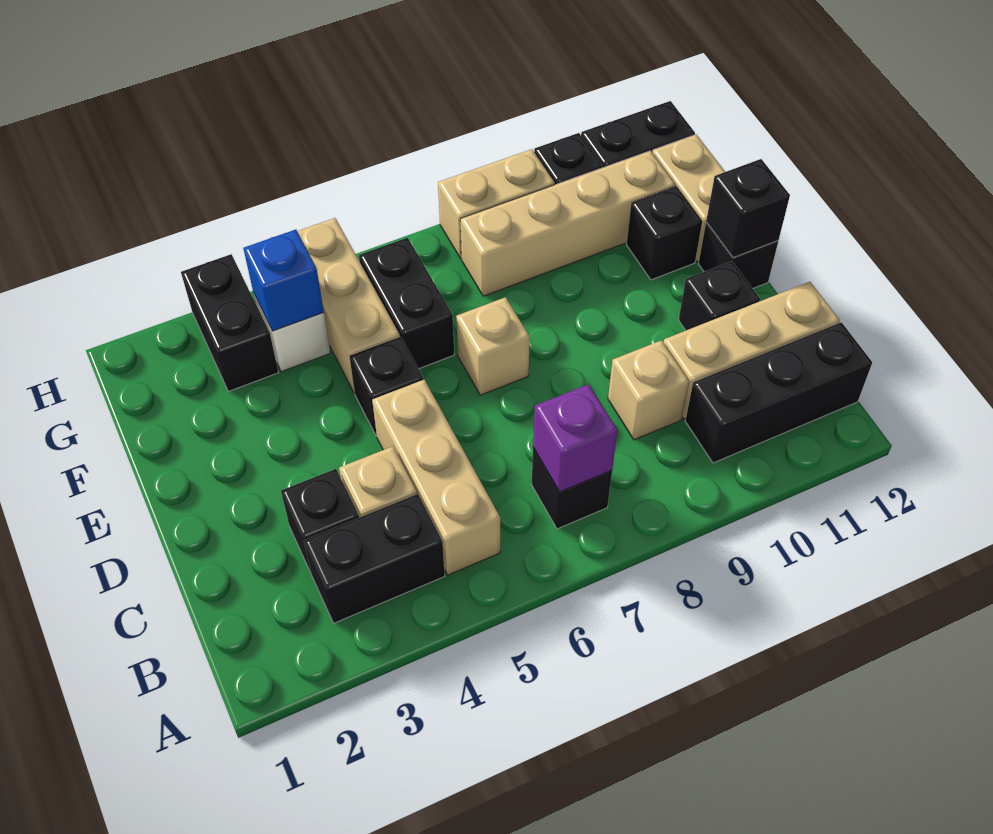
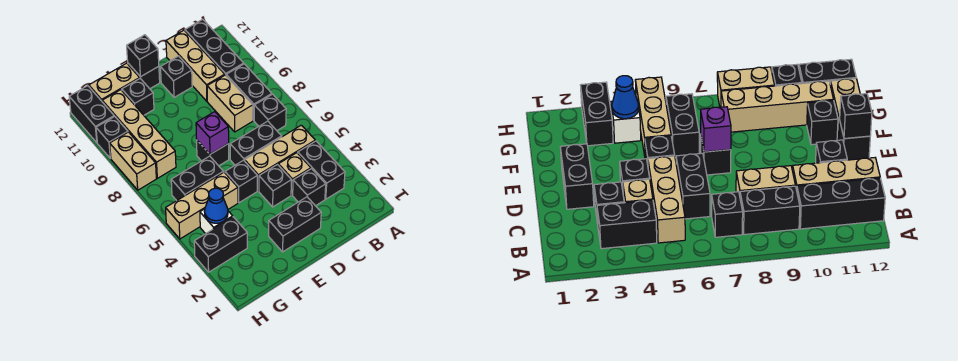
purple 1x1 brick [533,384,617,492] -> purple 1x1 brick moved to [196,112,229,154]
none -> black 1x2 brick [226,64,272,120]
none -> black 1x2 brick [230,121,282,165]
tan 1x1 brick [608,340,689,440] -> tan 1x2 brick [207,75,253,132]
none -> black 1x2 brick [269,197,321,252]
none -> black 1x1 brick [259,165,292,207]
tan 1x1 brick [456,297,530,395] -> black 1x1 brick [197,141,229,166]
blue 1x1 brick [243,230,324,331] -> blue 1x1 cone [204,188,228,223]

